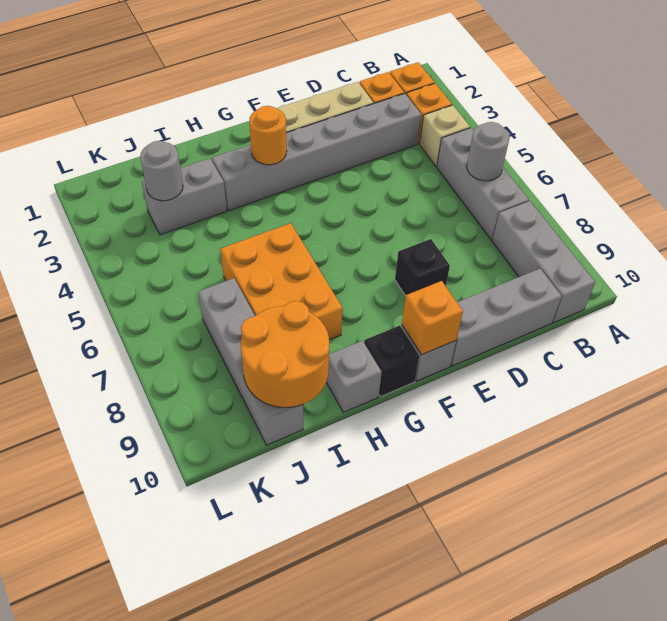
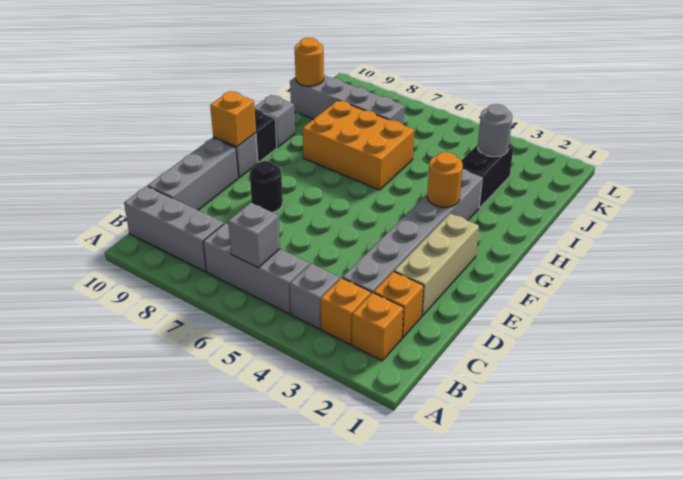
tan 1x1 brick [420,105,470,167] -> grey 1x1 brick [290,264,340,329]
grey 1x1 round brick [467,122,510,181] -> grey 1x1 brick [228,203,280,268]
black 1x1 brick [395,239,450,296] -> black 1x1 round brick [250,161,283,212]
grey 1x2 brick [142,158,227,235] -> black 1x2 brick [461,144,514,208]
orange 2x2 round brick [241,301,329,408] -> orange 1x1 round brick [295,38,324,86]

